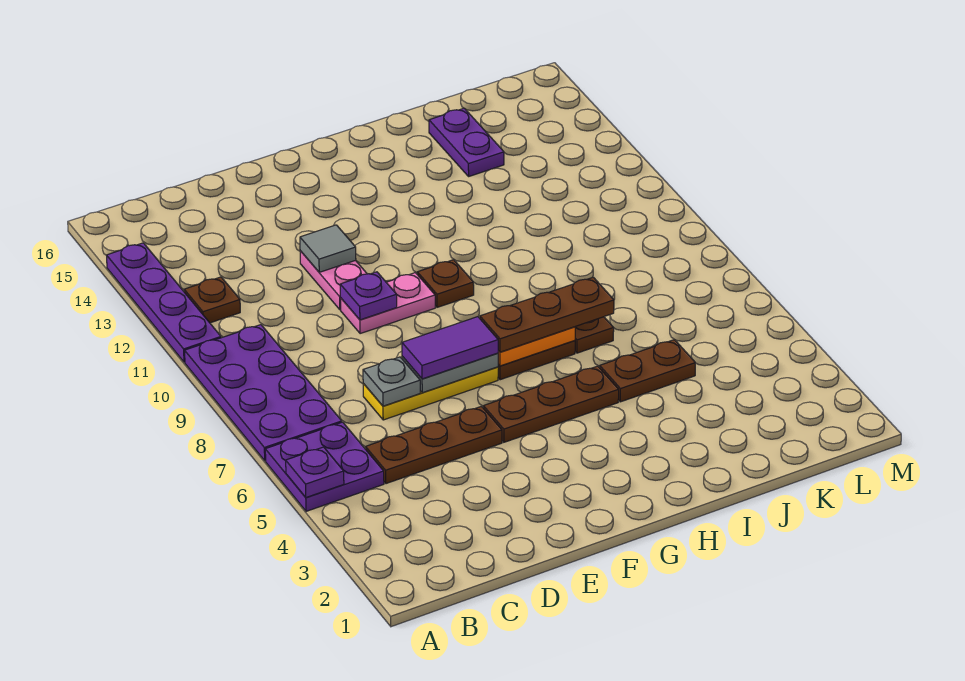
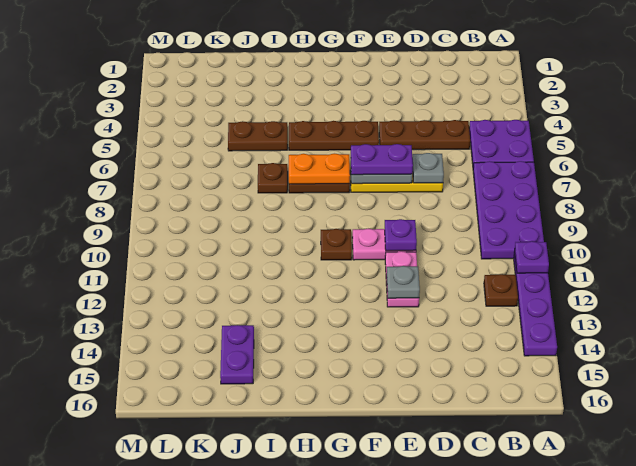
purple 1x1 plate [286,447,344,497] -> purple 1x1 plate moved to [515,241,549,273]
purple 1x2 tile [402,317,498,379] -> purple 1x2 plate [351,144,413,175]
grey 1x1 tile [300,225,356,272] -> grey 1x1 plate [387,266,420,298]
brown 1x3 plate [480,277,614,352] -> none

